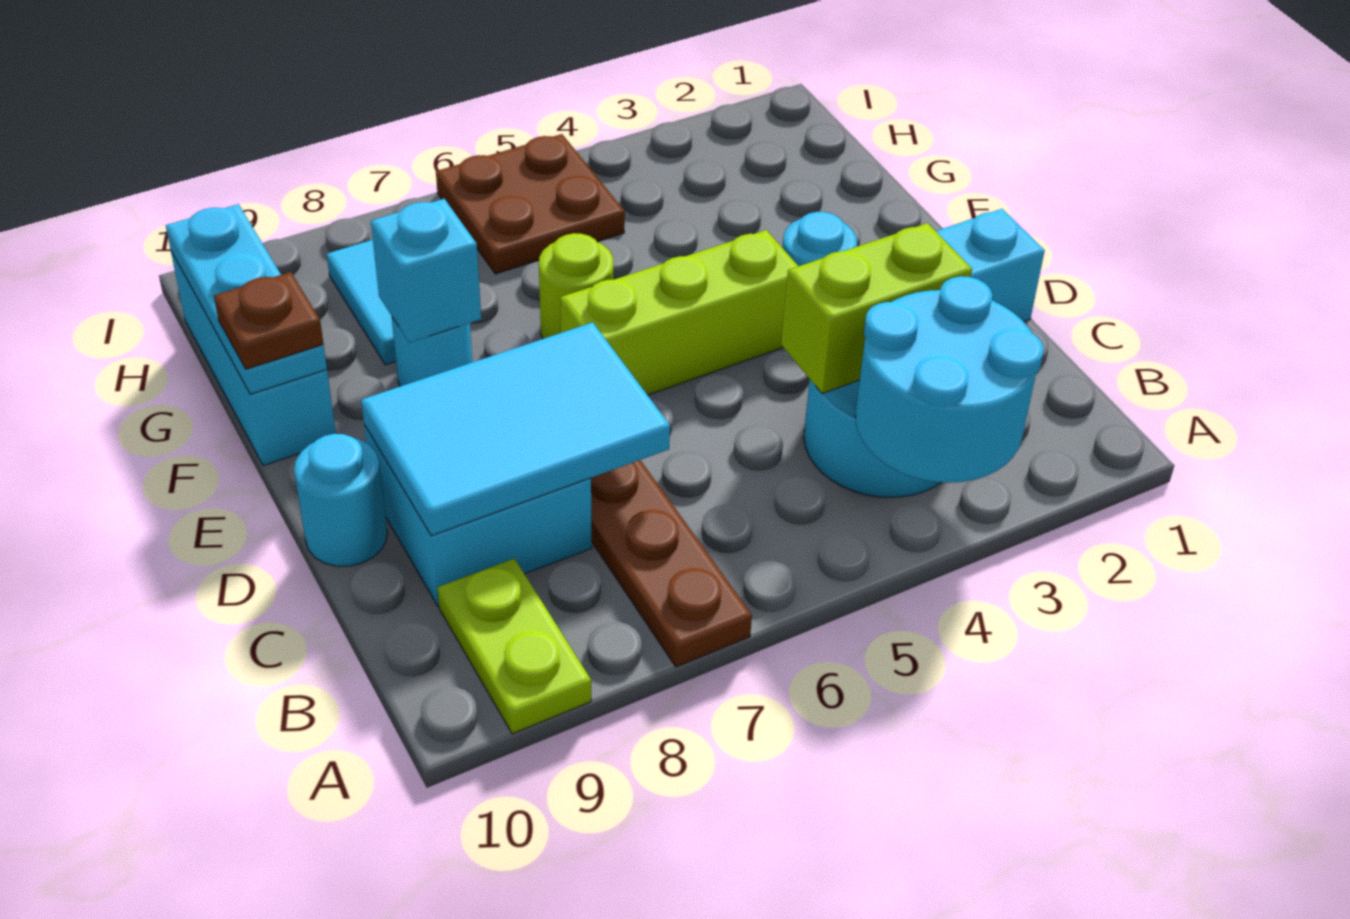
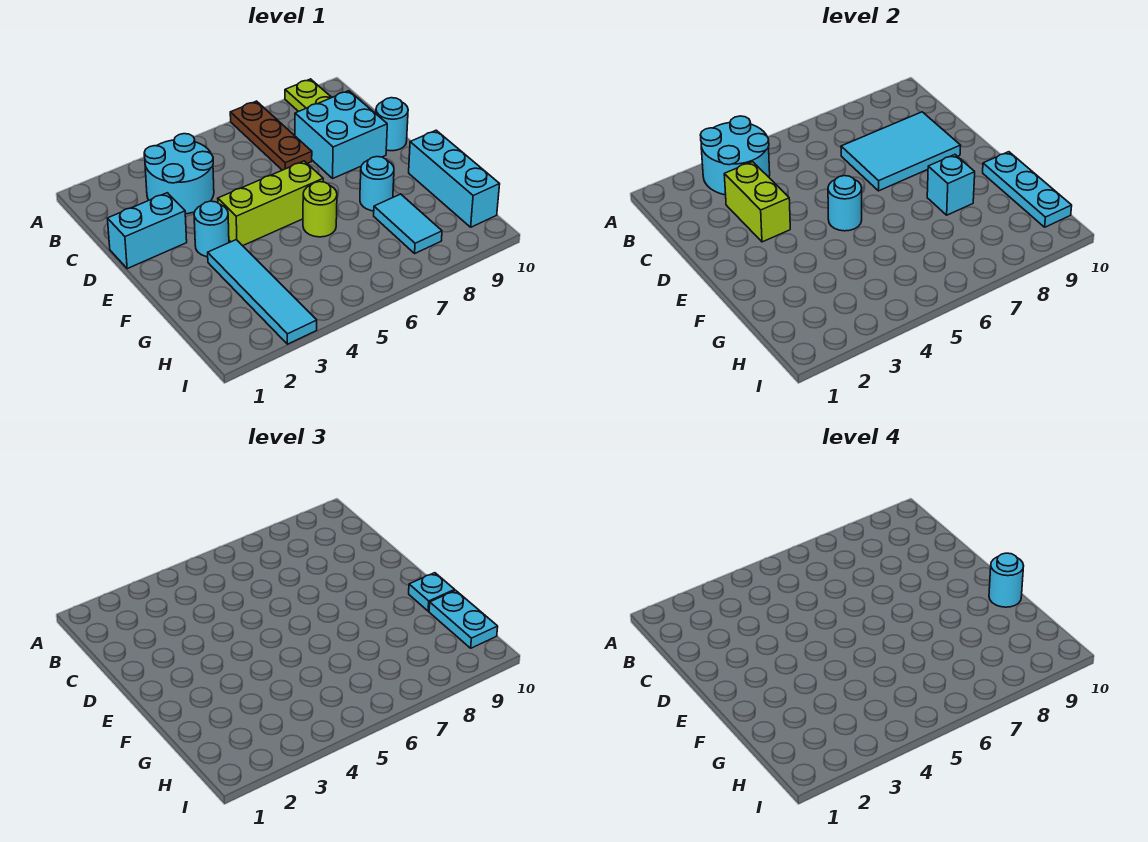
lime 1x2 brick [781,223,972,394] -> lime 1x2 brick turned to [724,162,790,242]
none -> cyan 1x1 round brick [828,176,862,231]
none -> cyan 1x4 tile [208,240,317,344]
brown 1x1 plate [214,272,324,369] -> cyan 1x1 plate [409,573,455,611]
none -> cyan 1x1 round brick [989,553,1024,607]
none -> cyan 1x2 plate [429,590,498,648]
brown 2x2 plate [436,134,625,274] -> none

